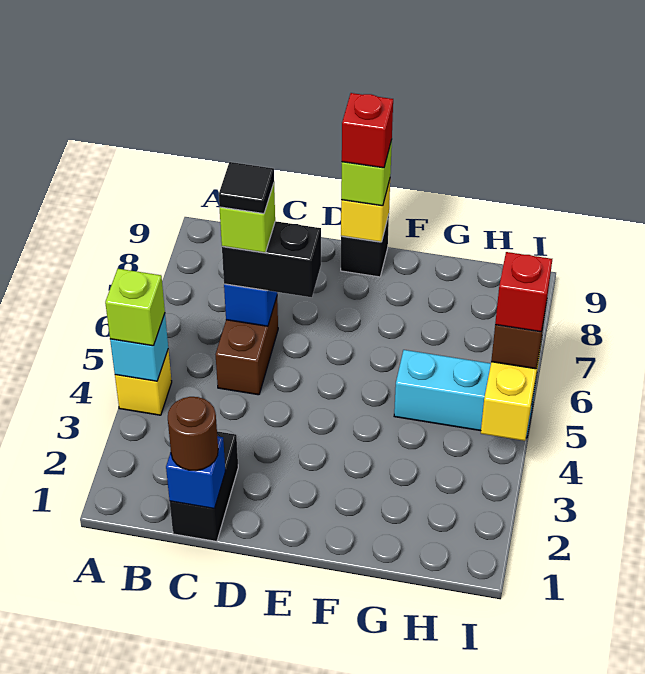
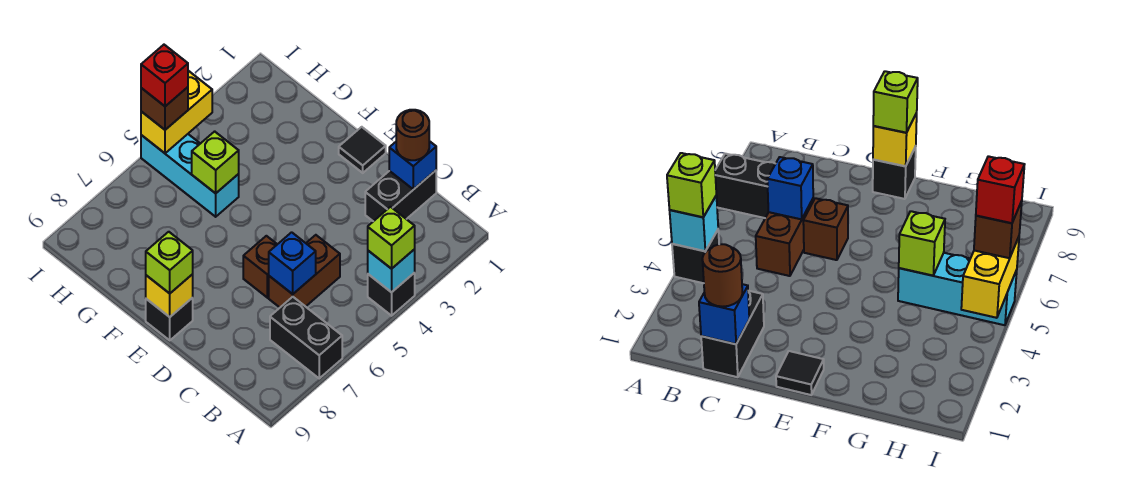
yellow 1x1 brick [115,349,172,415] -> black 1x1 brick [368,273,415,316]
black 1x2 brick [222,221,321,297] -> black 1x2 brick moved to [270,297,342,378]
lime 1x1 brick [220,184,275,253] -> lime 1x1 brick moved to [192,131,239,193]
black 1x1 tile [219,162,274,214] -> black 1x1 tile moved to [339,127,386,173]
none -> brown 1x1 brick [243,236,277,298]
red 1x1 brick [342,93,393,168] -> none

